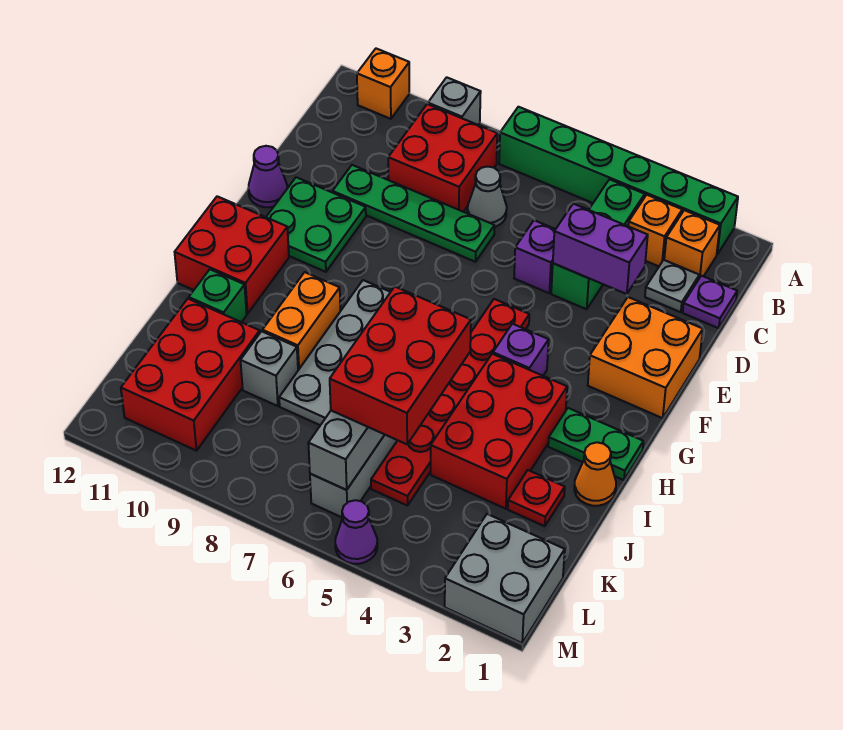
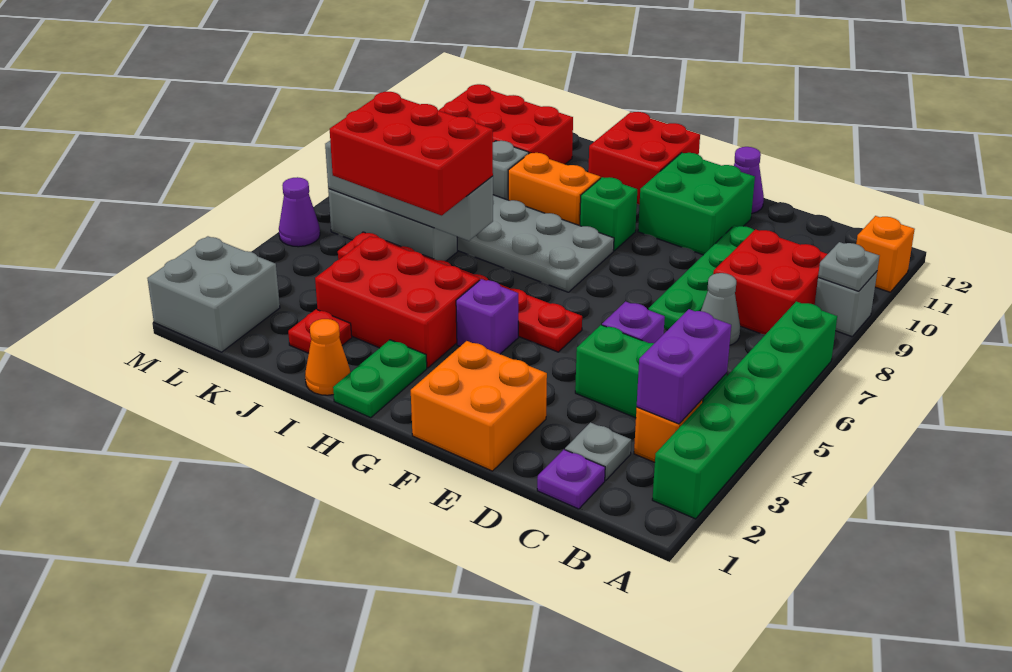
none -> grey 1x1 plate [818,242,879,291]
orange 1x1 brick [664,210,720,278] -> none
purple 1x2 brick [553,204,648,294] -> purple 1x2 brick moved to [637,309,731,424]
green 2x2 plate [266,177,366,272] -> green 2x2 brick [638,153,755,255]
green 1x1 brick [189,269,247,322] -> green 1x1 brick moved to [580,177,637,251]

